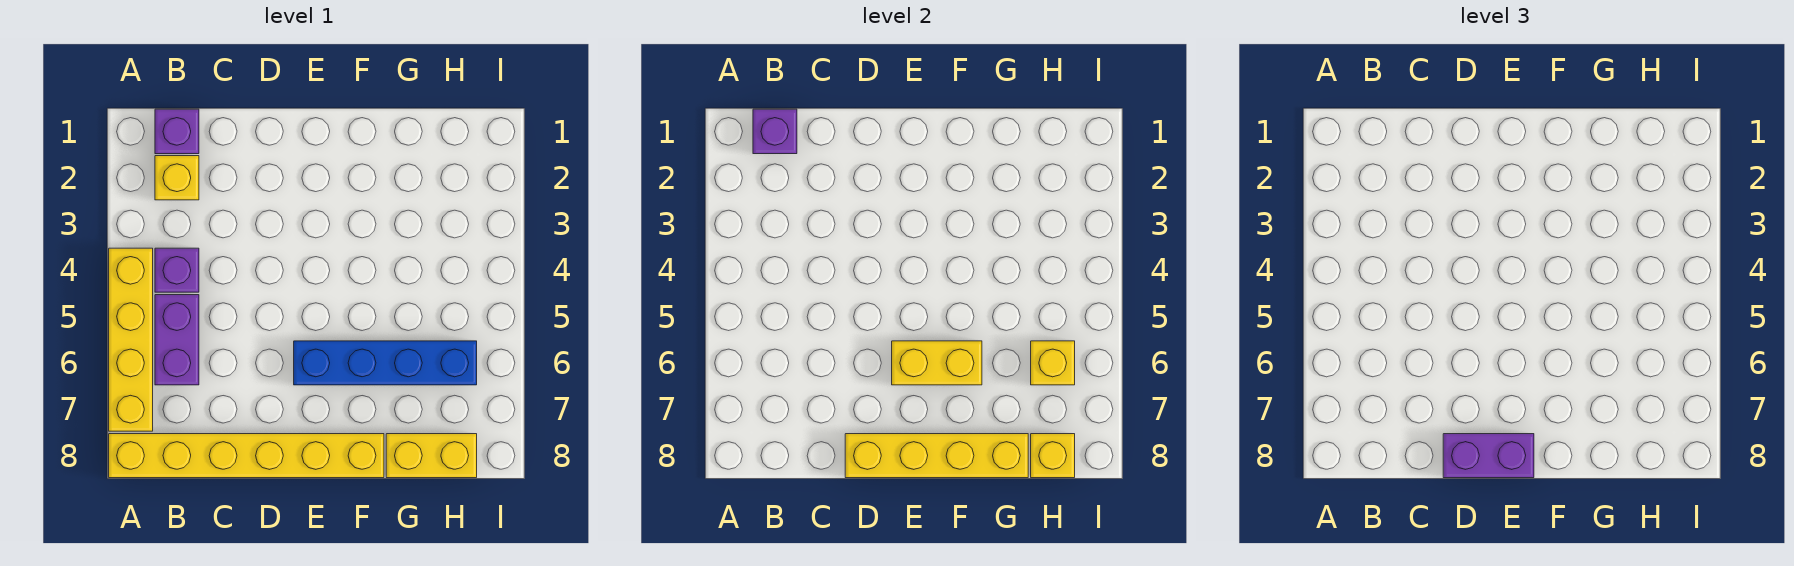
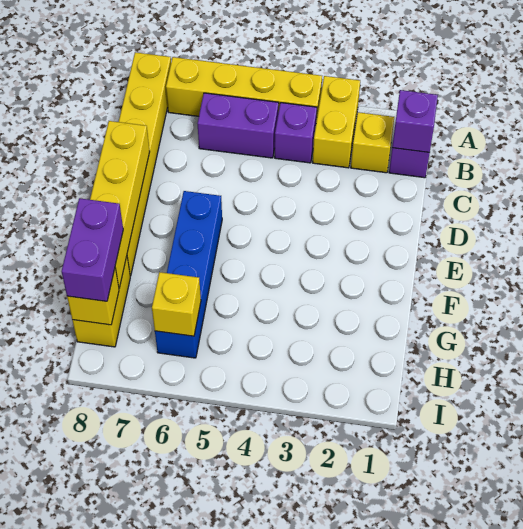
purple 1x2 brick [1443,434,1534,478] -> purple 1x2 brick moved to [62,198,123,301]
yellow 1x2 brick [892,341,982,385] -> yellow 1x2 brick moved to [313,76,360,168]

